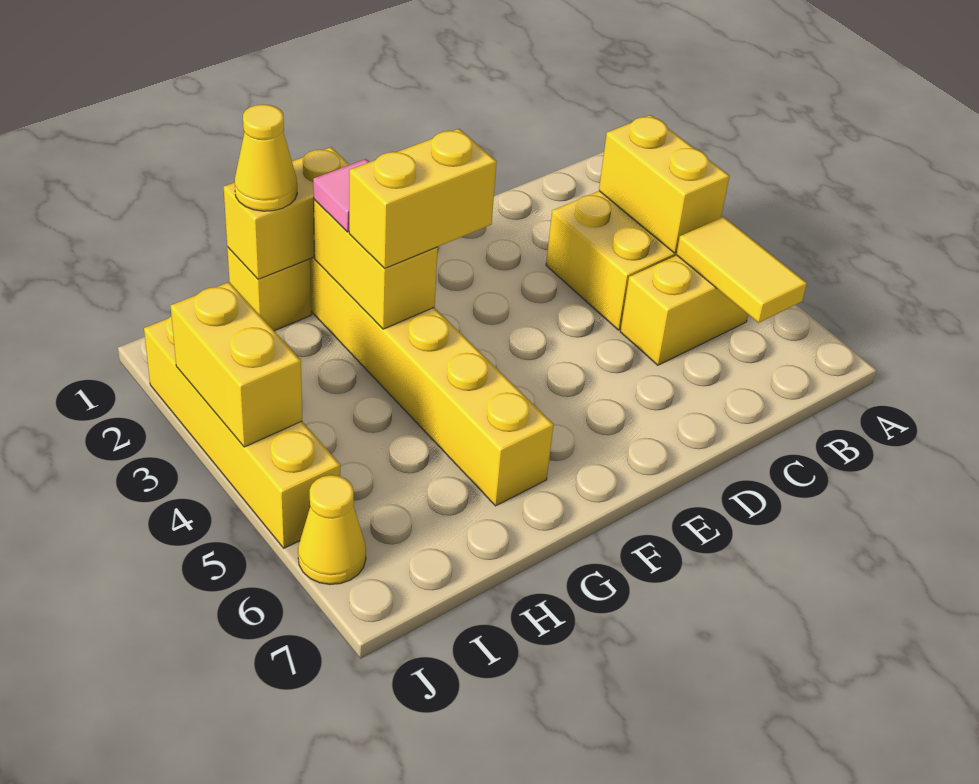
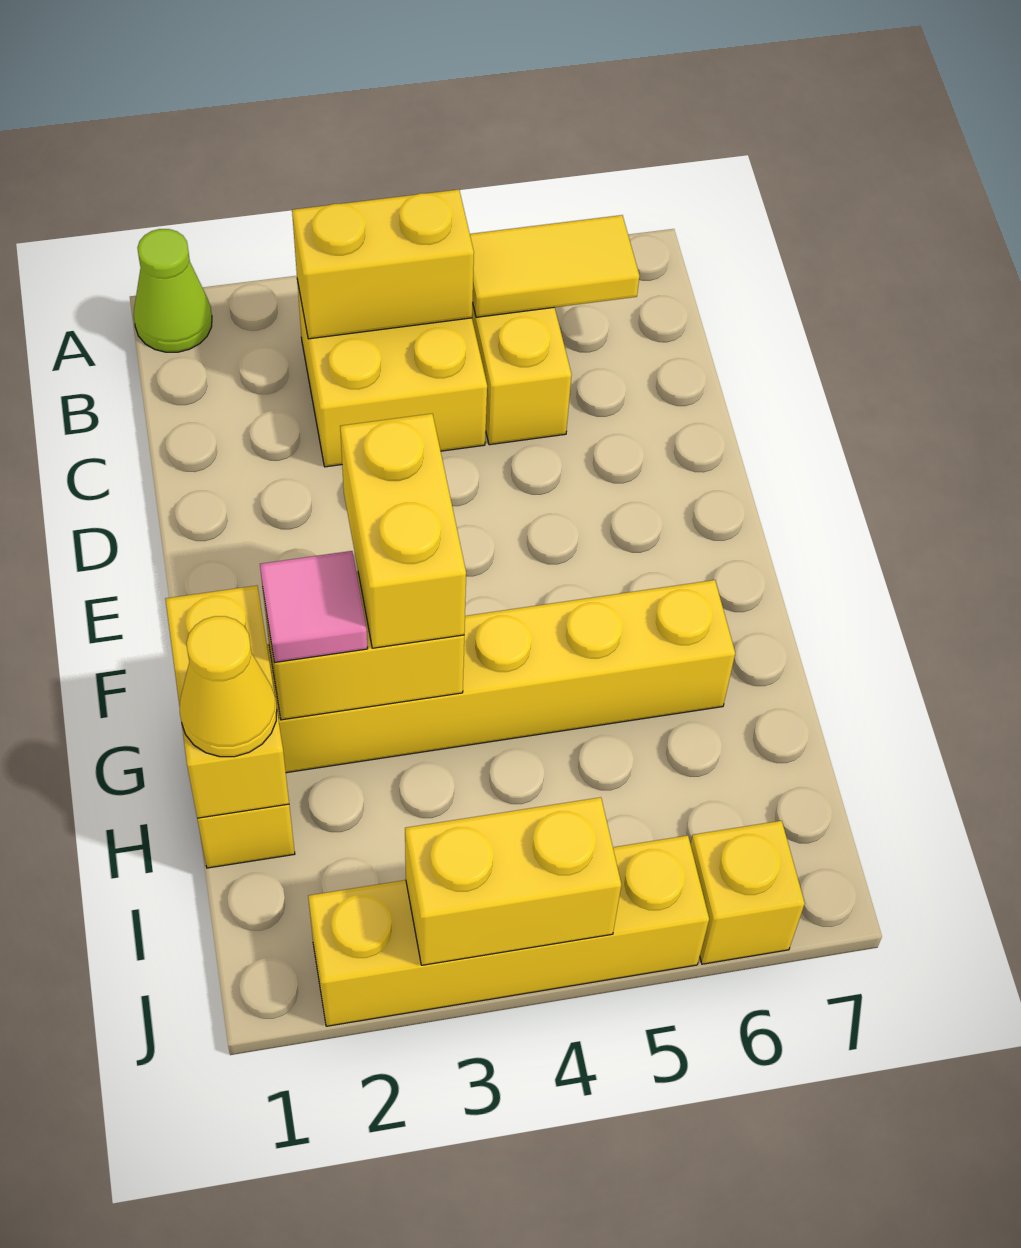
none -> lime 1x1 cone [134,229,212,352]
yellow 1x1 cone [298,475,366,584] -> yellow 1x1 brick [690,821,805,964]

